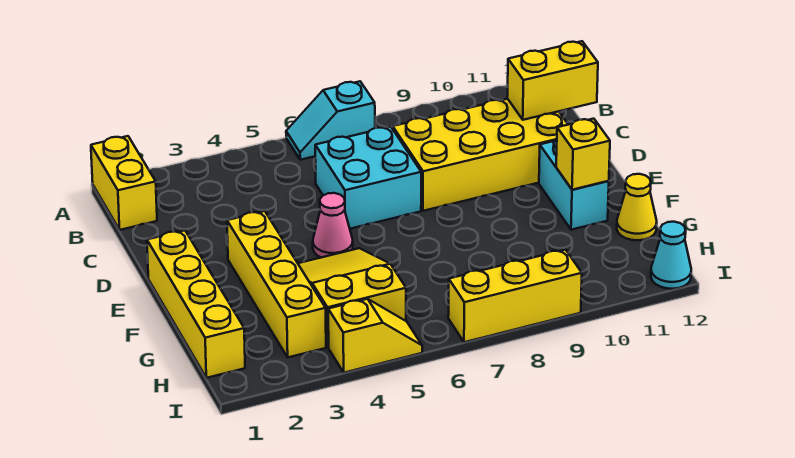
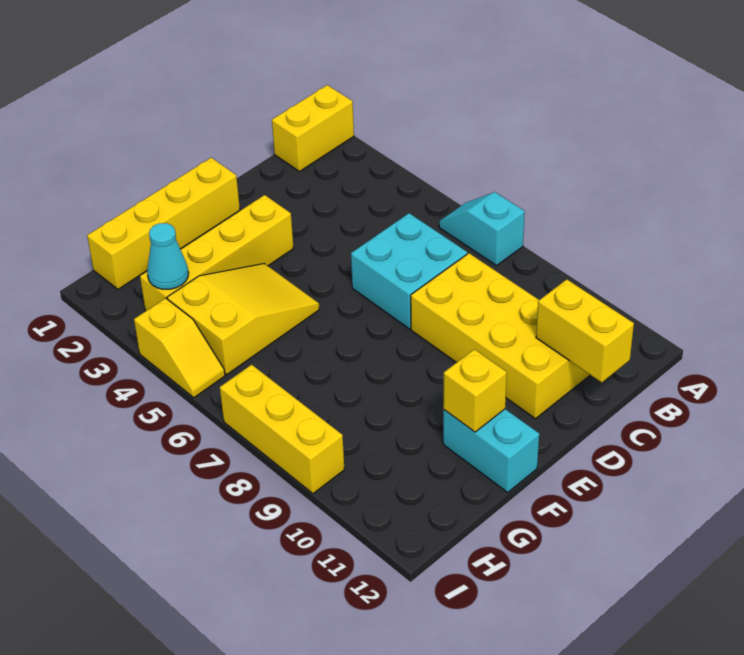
pink 1x1 cone [313,193,353,258] -> none
cyan 1x2 brick [539,139,609,230] -> cyan 1x2 brick turned to [443,409,539,492]
yellow 1x1 cone [617,174,657,240] -> none
cyan 1x1 cone [651,222,691,289] -> cyan 1x1 cone moved to [147,223,189,289]

